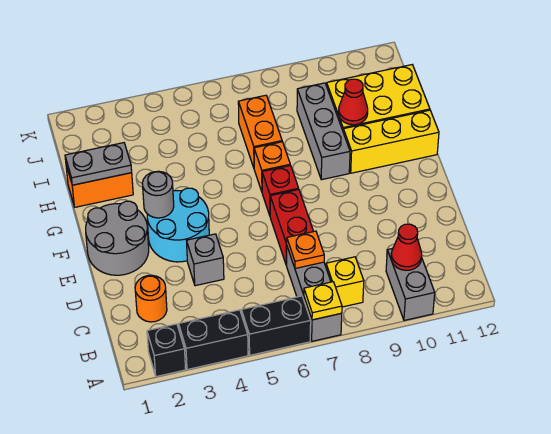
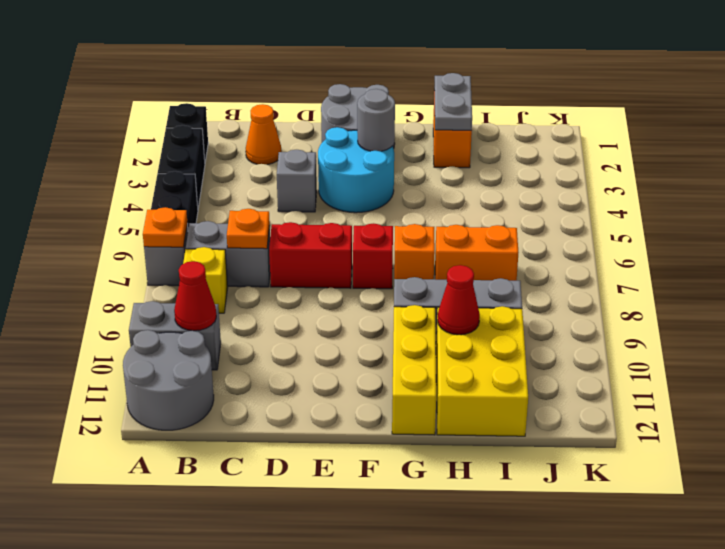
yellow 1x1 plate [304,282,342,320] -> orange 1x1 plate [143,207,188,247]
none -> grey 2x2 round brick [123,330,214,430]
orange 1x1 round brick [135,275,167,322] -> orange 1x1 cone [246,104,282,165]

